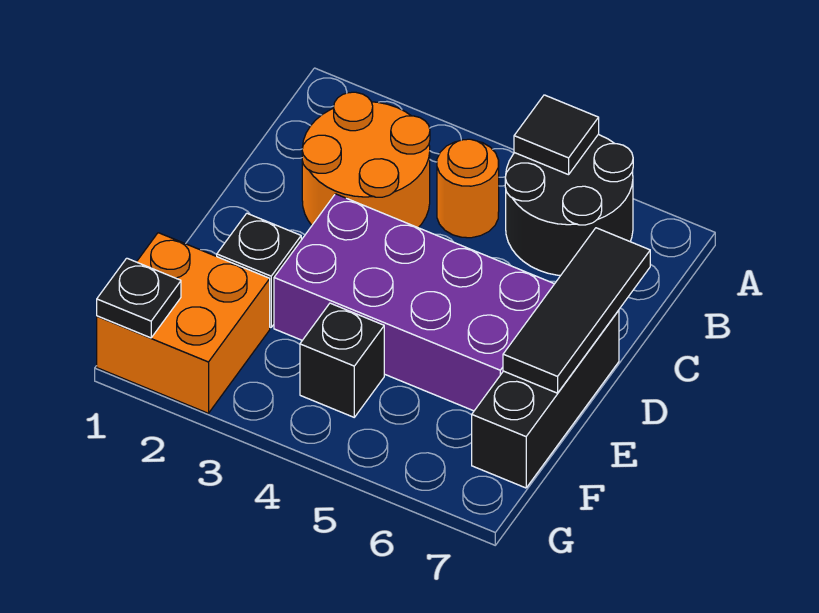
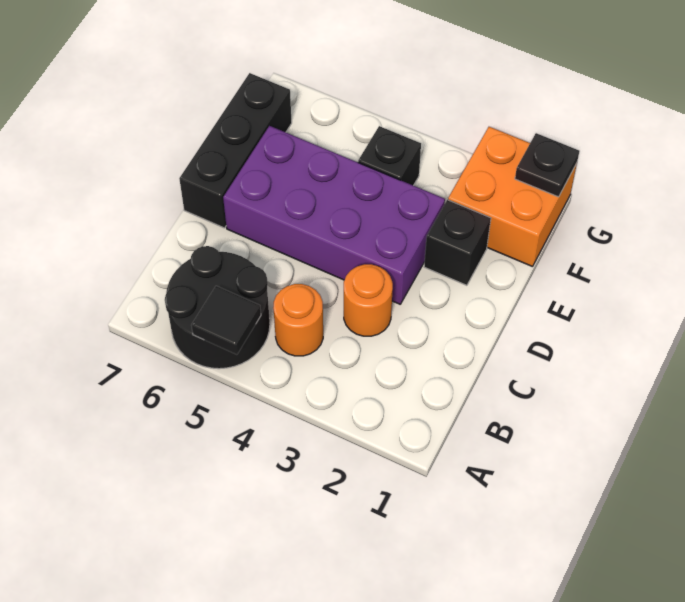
orange 2x2 round brick [302,92,430,228] -> orange 1x1 round brick [344,264,393,336]
black 1x3 tile [503,228,650,393] -> none

